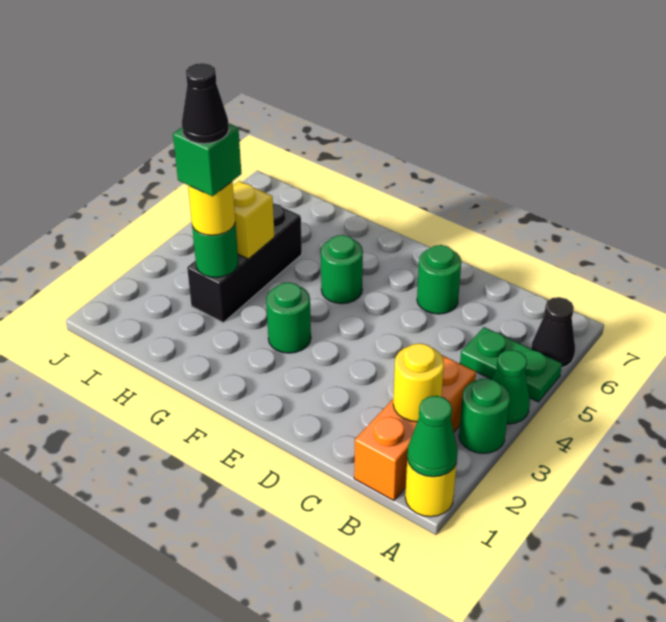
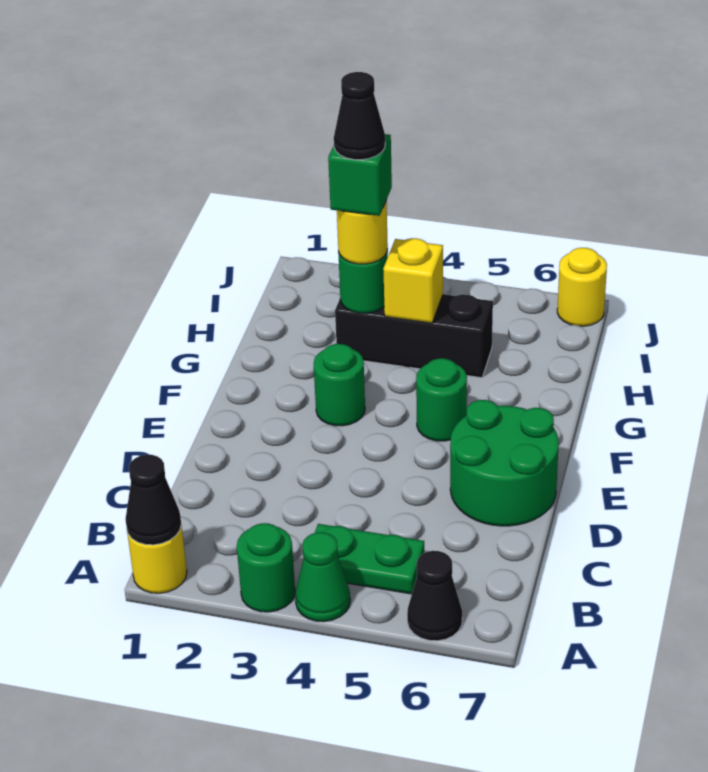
green 1x1 cone [407,396,458,477] -> black 1x1 cone [125,455,181,545]
green 1x2 plate [460,327,562,402] -> green 1x2 plate turned to [315,524,424,594]
orange 1x3 brick [354,355,476,501] -> none
yellow 1x1 round brick [393,343,444,422] -> yellow 1x1 round brick moved to [557,248,607,326]
green 1x1 round brick [417,245,461,314] -> green 2x2 round brick [450,400,559,526]

